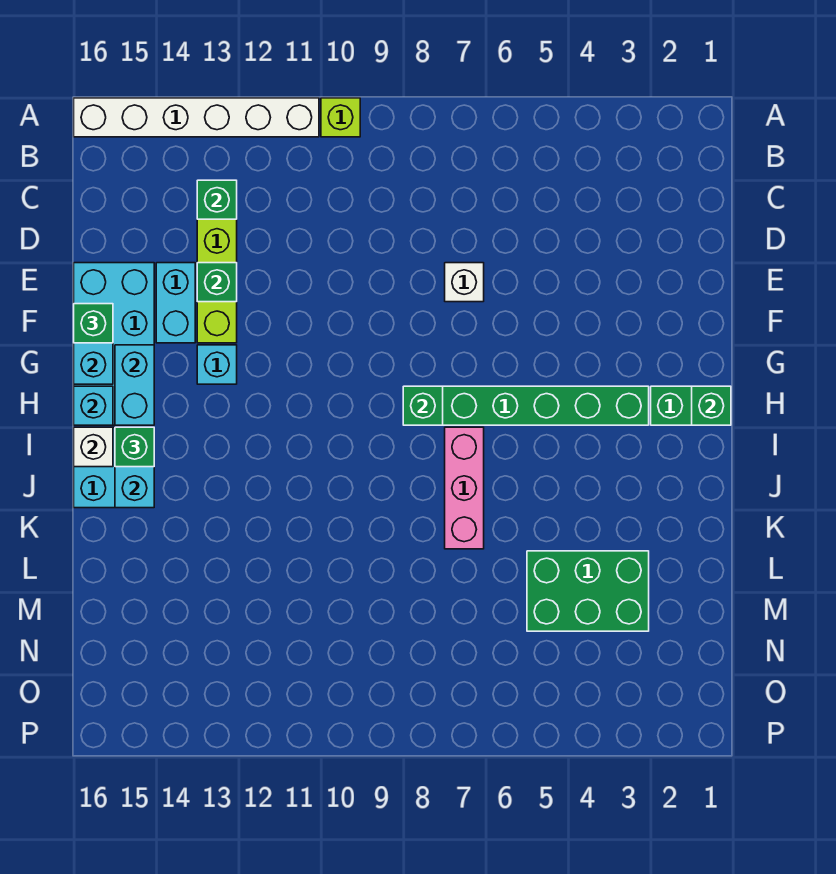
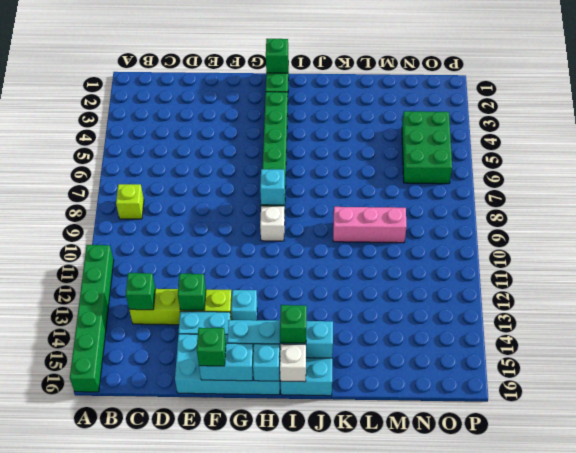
lime 1x1 brick [321,98,360,137] -> lime 1x1 brick moved to [116,184,144,219]
white 1x6 brick [74,98,319,137] -> green 1x6 brick [70,245,114,392]
white 1x1 brick [445,263,484,302] -> white 1x1 brick moved to [260,206,285,241]
green 1x1 brick [403,386,443,425] -> cyan 1x1 brick [260,169,285,205]
pink 1x3 brick [445,427,484,549] -> pink 1x3 brick moved to [333,207,407,243]
green 2x3 brick [527,551,649,631] -> green 2x3 brick moved to [402,111,452,184]

